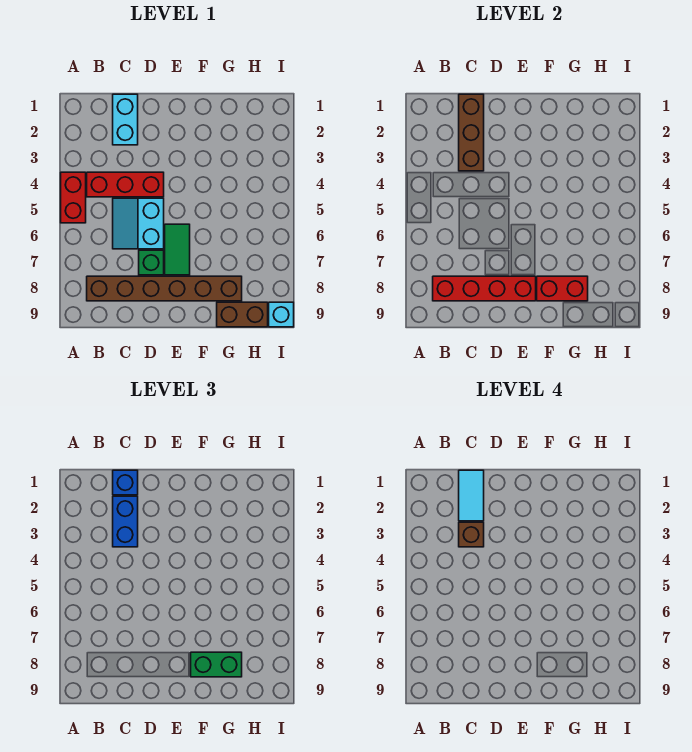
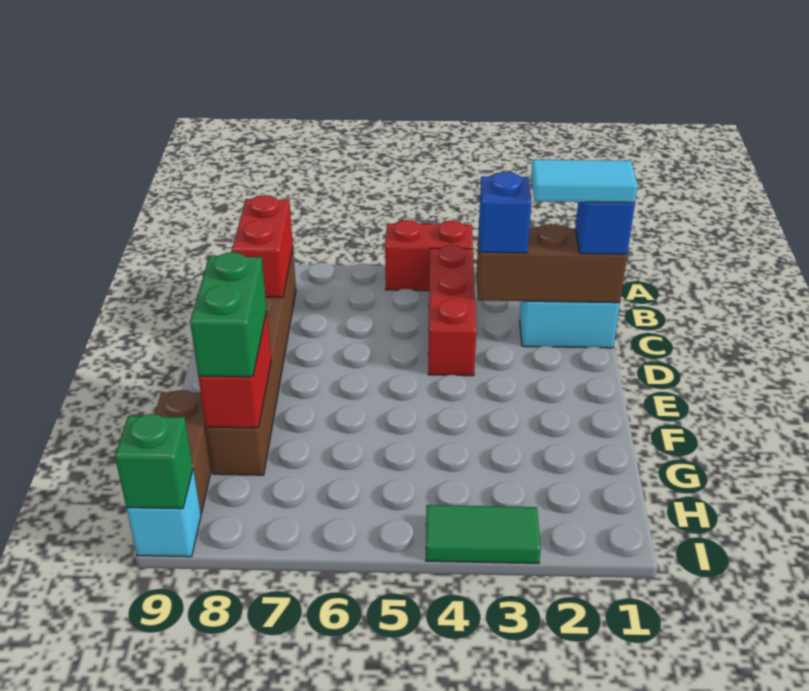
red 1x4 brick [433,276,536,301] -> red 1x2 brick [232,195,293,298]
blue 1x2 brick [113,496,138,547] -> blue 1x1 brick [479,172,532,253]
brown 1x1 brick [459,522,484,547] -> none
cyan 2x2 slope [113,198,164,249] -> none
green 1x1 brick [139,250,164,275] -> green 1x1 brick moved to [115,414,193,509]
green 1x2 tile [165,224,190,275] -> green 1x2 tile moved to [426,505,541,563]

